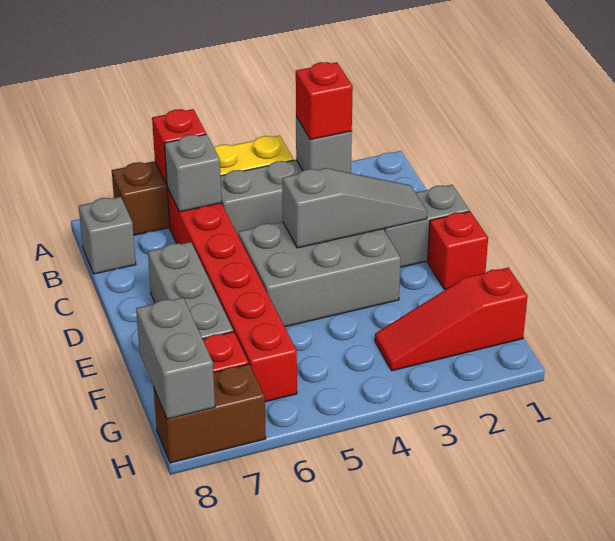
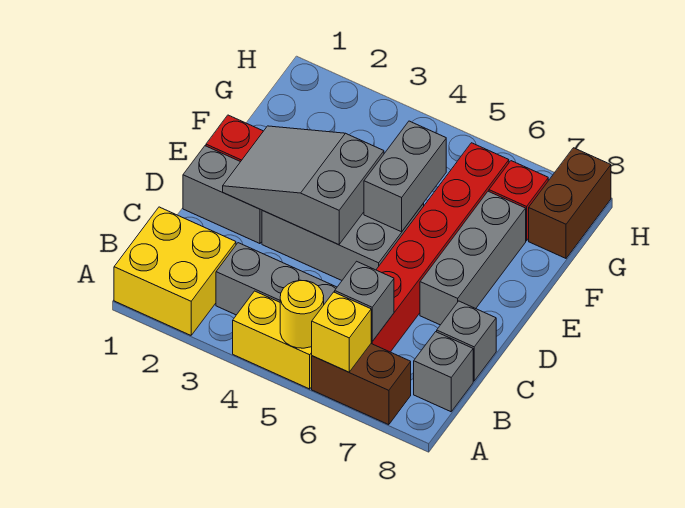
none -> yellow 2x2 brick [114,207,236,335]
none -> yellow 1x1 round brick [280,280,324,348]
red 1x1 brick [152,109,206,185] -> yellow 1x1 brick [312,292,371,372]
grey 1x1 brick [296,117,352,173] -> grey 1x1 brick moved to [437,301,496,381]
red 1x1 brick [296,62,353,140] -> none
grey 1x3 slope [282,168,427,248] -> grey 2x3 slope [223,126,384,244]
red 1x3 slope [375,268,528,371] -> none
grey 1x2 brick [136,297,215,419] -> grey 1x2 brick moved to [364,121,446,232]
brown 1x2 brick [154,364,266,463] -> brown 1x2 brick turned to [529,148,611,258]

